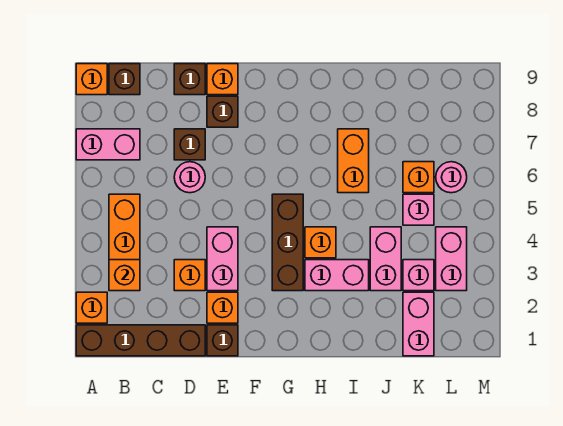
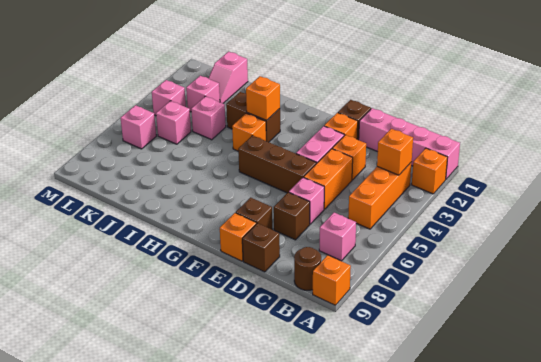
brown 1x4 brick [76,325,205,356] -> pink 1x4 brick [359,108,460,179]
pink 1x2 brick [76,129,140,160] -> pink 1x1 brick [319,213,356,261]
brown 1x1 brick [109,64,140,95] -> brown 1x1 round brick [294,247,321,290]
pink 1x1 round brick [174,162,205,193] -> pink 1x1 brick [289,177,324,224]
brown 1x3 brick [272,194,303,291] -> brown 1x3 brick turned to [238,135,316,193]
pink 1x2 brick [305,260,369,291] -> brown 1x2 brick [226,92,280,142]
orange 1x2 brick [338,129,369,193] -> orange 1x2 brick moved to [304,149,353,209]
pink 1x2 brick [370,227,401,291] -> pink 1x1 brick [191,96,226,140]
pink 1x2 brick [403,292,434,356] -> pink 1x2 slope [208,52,248,103]
orange 1x1 brick [403,162,434,193] -> orange 1x1 brick moved to [246,76,280,120]
pink 1x2 brick [436,227,467,291] -> pink 1x1 brick [152,80,186,116]
pink 1x1 round brick [436,162,467,193] -> pink 1x1 brick [121,105,156,149]

